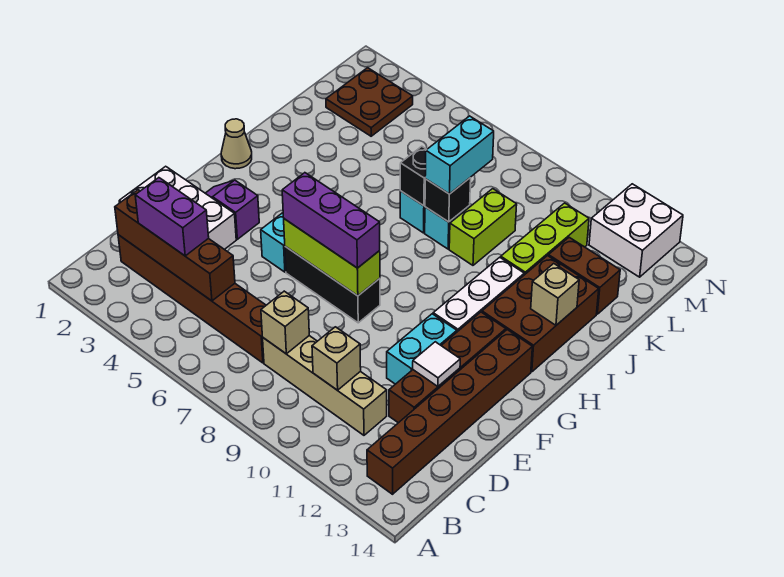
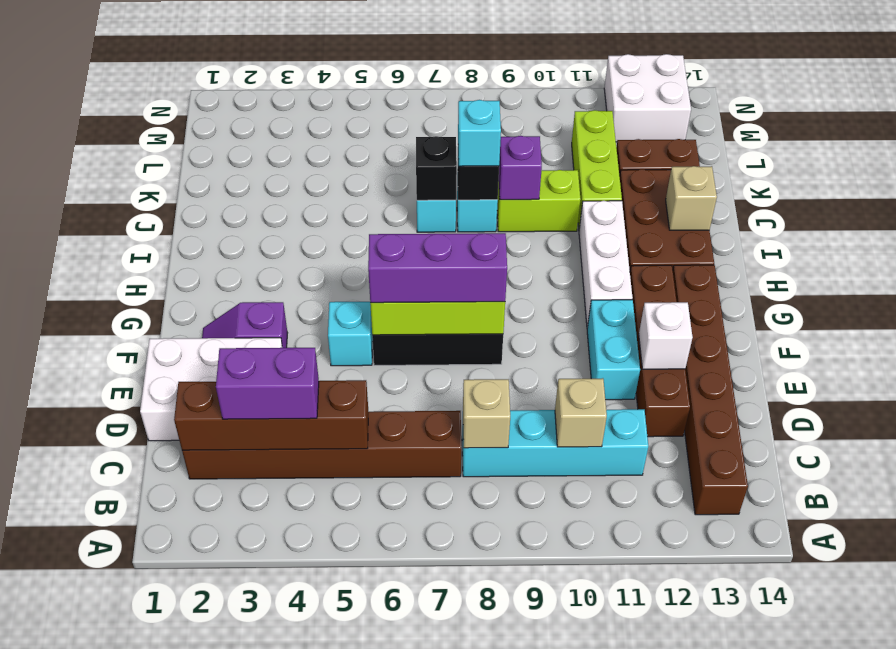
tan 1x4 brick [263,336,387,435] -> cyan 1x4 brick [462,409,648,477]
white 1x1 tile [413,342,460,387] -> white 1x1 brick [639,302,693,369]
tan 1x1 cone [221,119,252,169] -> none
cyan 1x2 brick [425,116,494,194] -> cyan 1x1 brick [458,100,501,166]
lime 1x2 brick [449,189,517,265] -> lime 1x2 brick turned to [497,170,581,232]
none -> purple 1x1 brick [499,136,542,200]
brown 2x2 plate [326,68,413,136] -> none

